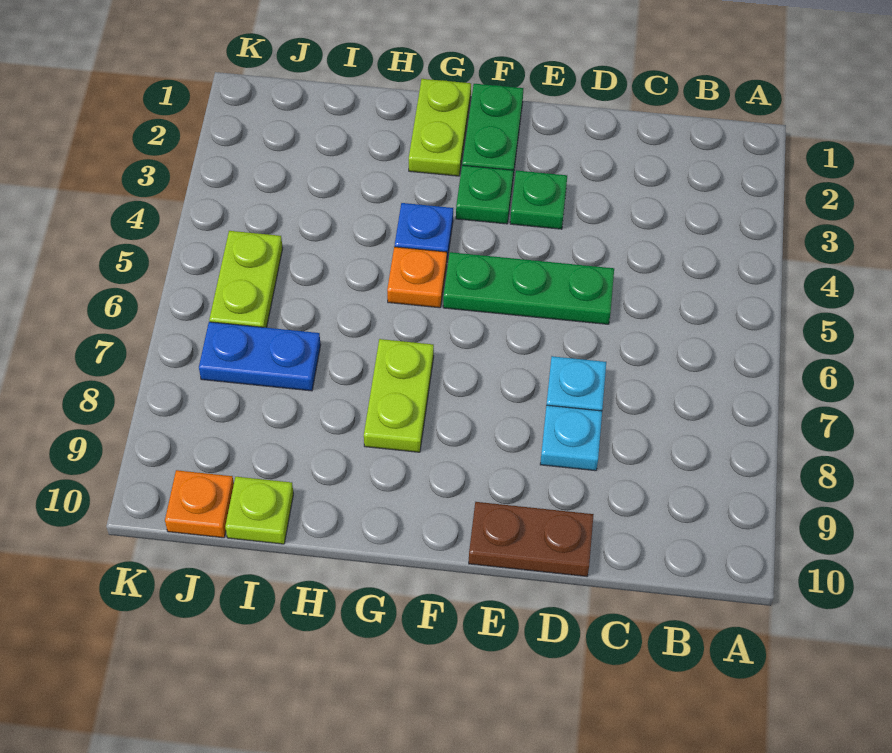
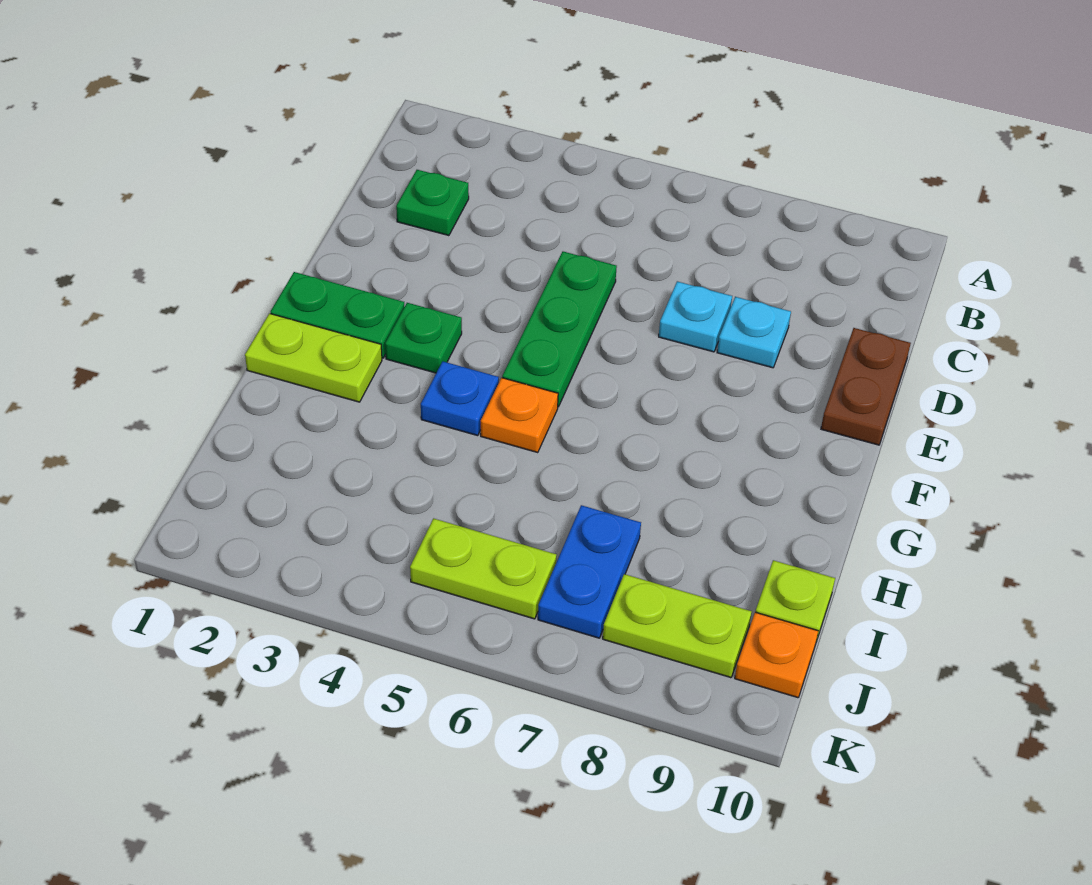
green 1x1 plate [510,170,567,229] -> green 1x1 plate moved to [396,170,469,236]
lime 1x2 plate [364,339,434,452] -> lime 1x2 plate moved to [603,574,752,678]

